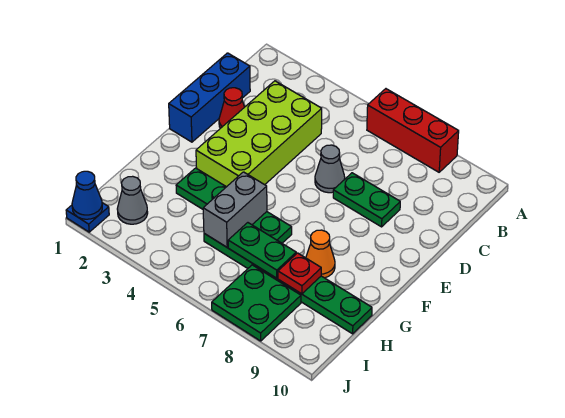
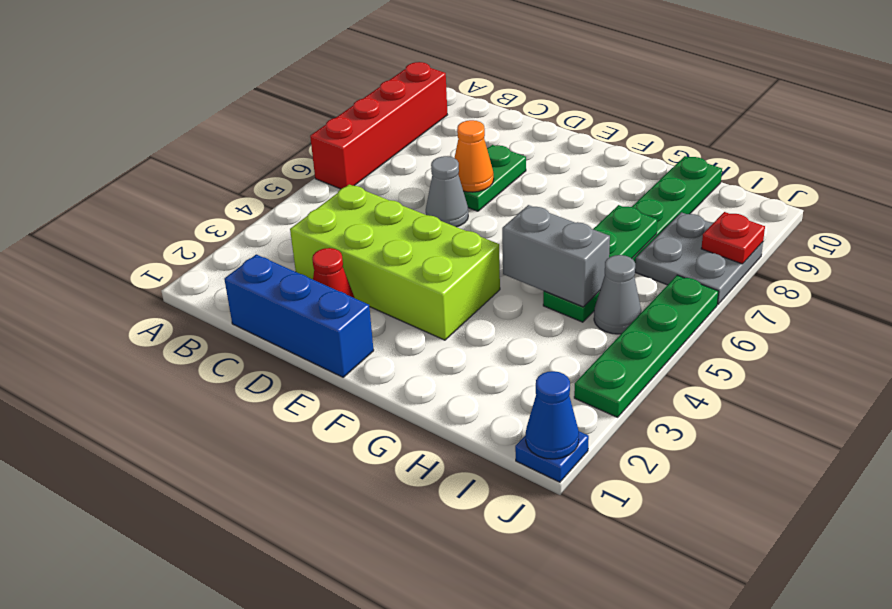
red 1x3 brick [367,89,459,172] -> red 1x4 brick [310,62,447,189]
green 1x4 plate [176,168,292,243] -> green 1x4 plate moved to [574,275,719,417]
orange 1x1 cone [306,230,335,278] -> orange 1x1 cone moved to [455,120,494,192]
red 1x1 plate [278,253,321,294] -> red 1x1 plate moved to [701,212,765,264]
grey 1x1 cone [117,176,148,224] -> grey 1x1 cone moved to [594,255,641,334]
green 2x2 plate [212,265,301,341] -> grey 2x2 plate [635,212,763,304]

